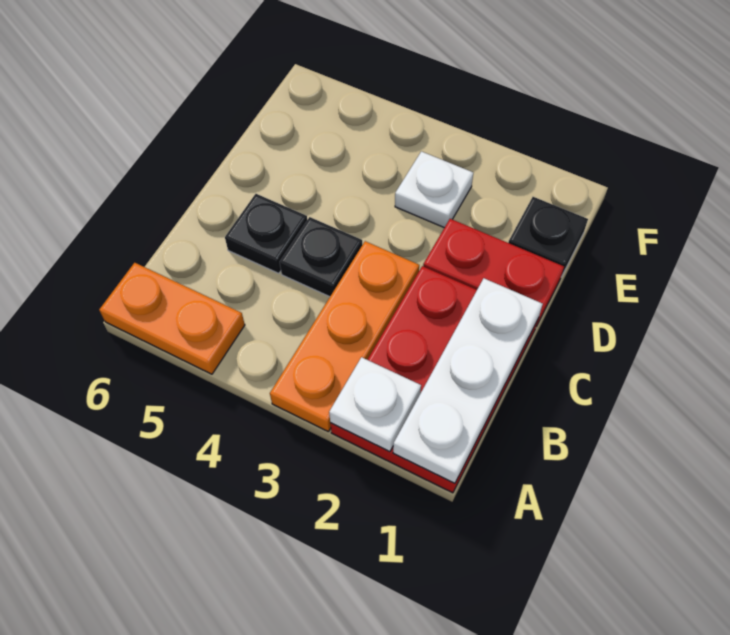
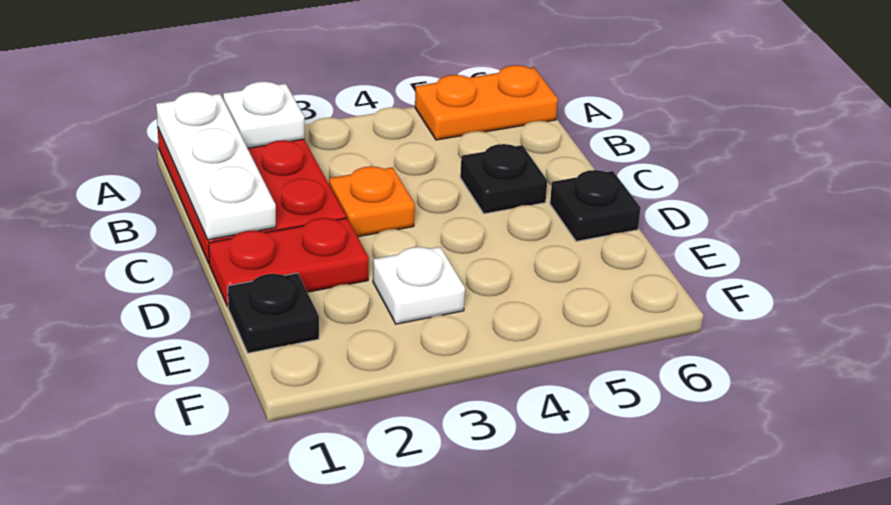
orange 1x3 plate [270,241,419,432] -> orange 1x1 plate [329,166,415,237]
black 1x1 plate [280,217,362,297] -> black 1x1 plate moved to [550,170,641,241]

